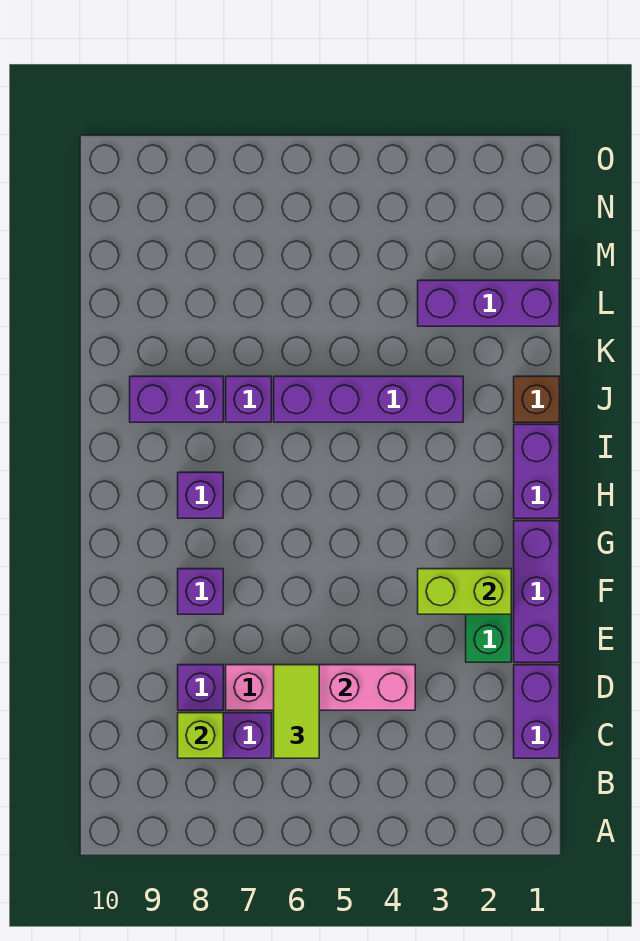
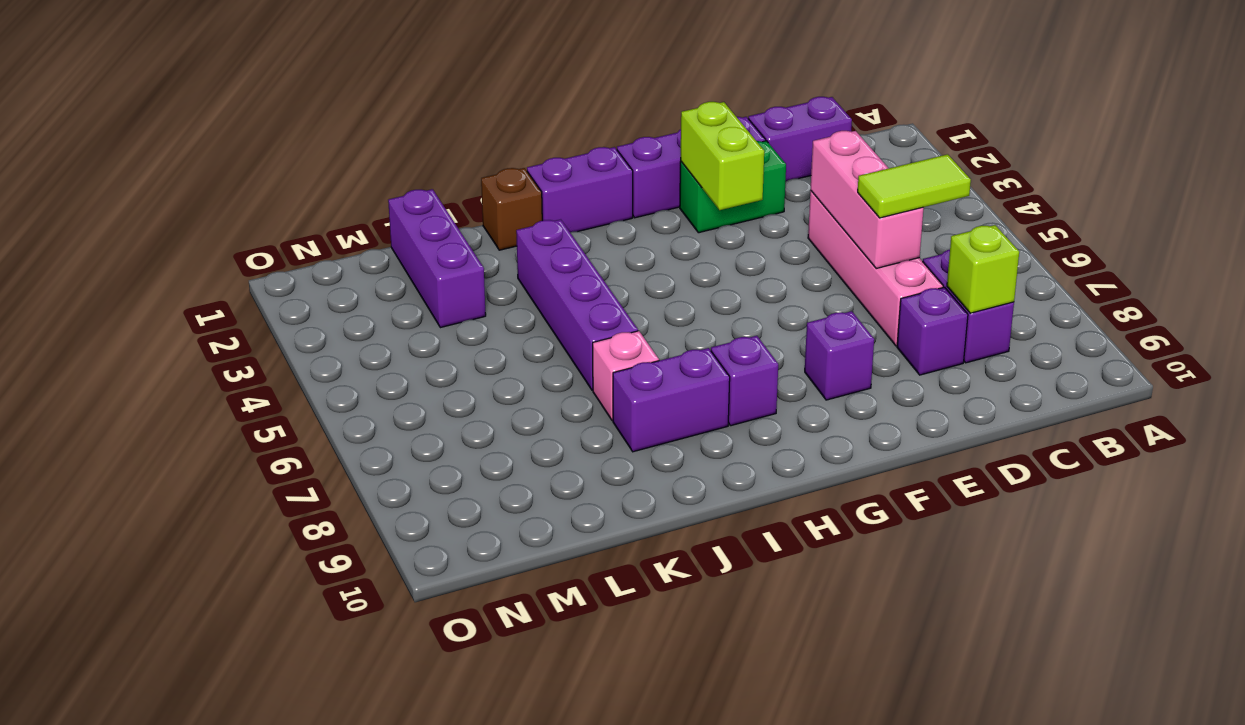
purple 1x1 brick [226,376,271,422] -> pink 1x1 brick [593,331,659,421]
purple 1x2 brick [130,376,223,422] -> purple 1x2 brick turned to [613,348,730,452]

